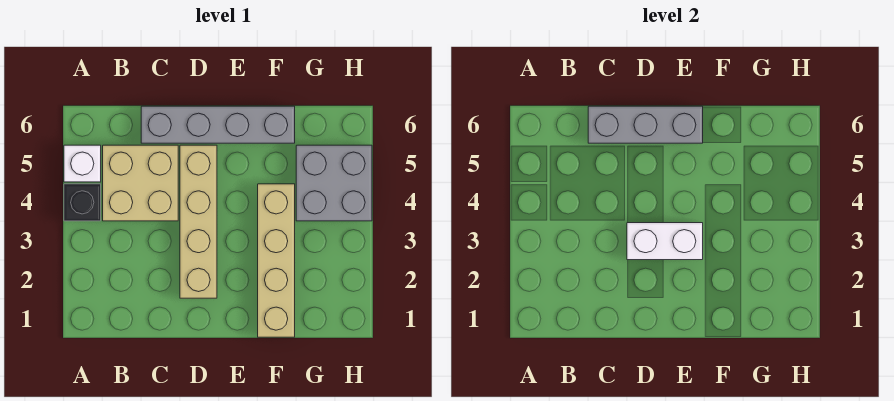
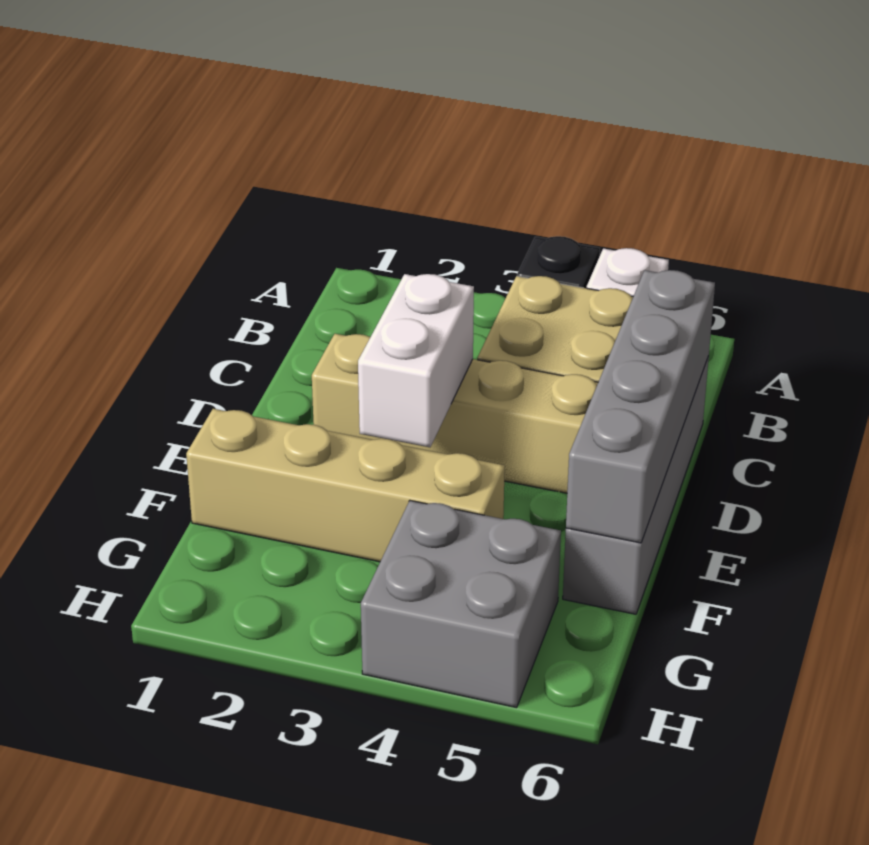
grey 1x3 brick [588,106,703,143] -> grey 1x4 brick [566,270,715,543]

